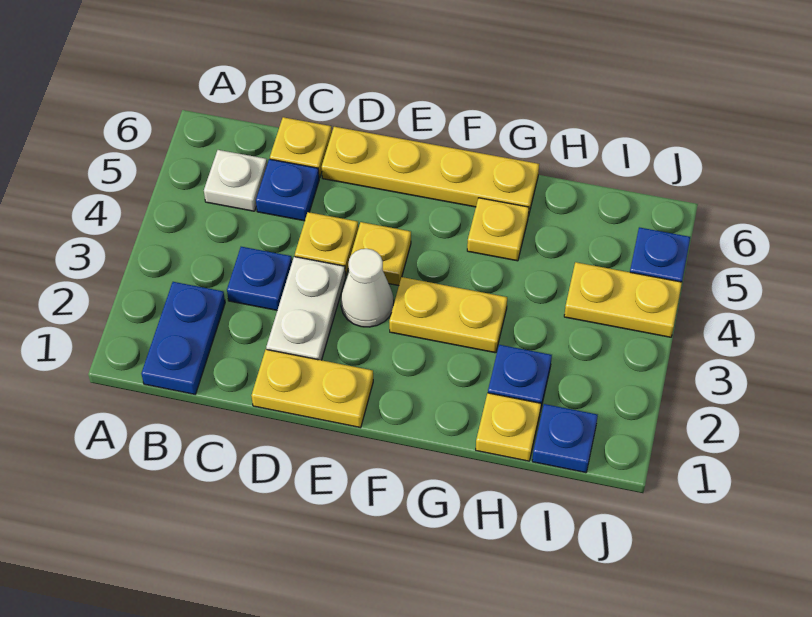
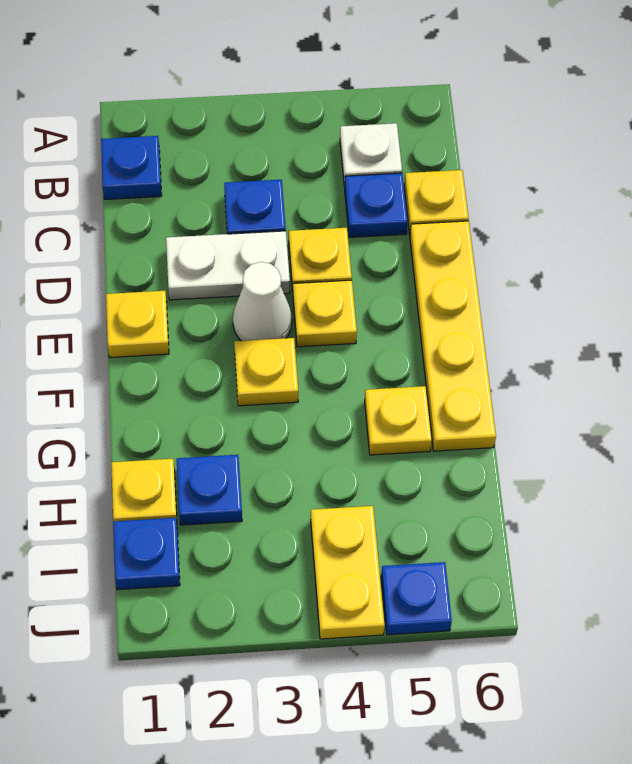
blue 1x2 plate [141,282,225,394] -> blue 1x1 plate [101,136,162,199]
yellow 1x2 plate [251,349,373,428] -> yellow 1x1 plate [106,291,169,358]
yellow 1x2 plate [389,277,507,353] -> yellow 1x1 plate [234,338,298,406]

